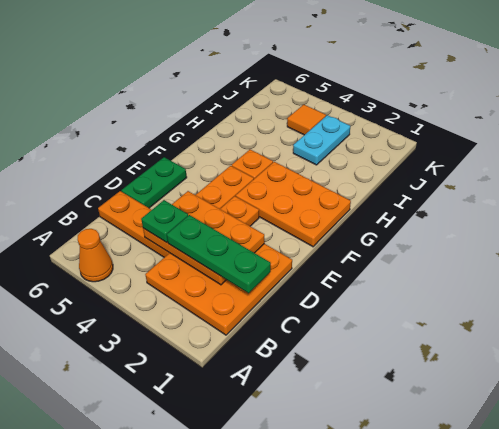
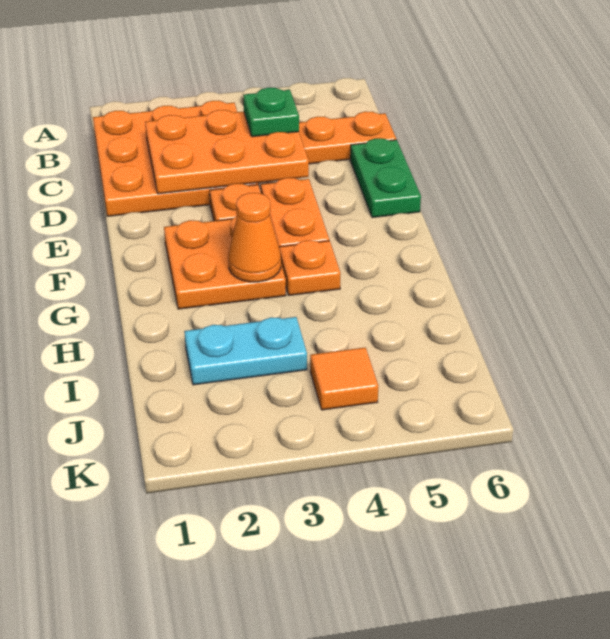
orange 1x1 cone [78,229,113,282] -> orange 1x1 cone moved to [228,193,281,282]
green 1x3 plate [167,215,271,293] -> none
orange 2x3 plate [236,162,351,247] -> orange 2x2 plate [164,216,286,309]
cyan 1x2 plate [293,115,350,165] -> cyan 1x2 plate turned to [184,317,307,385]

